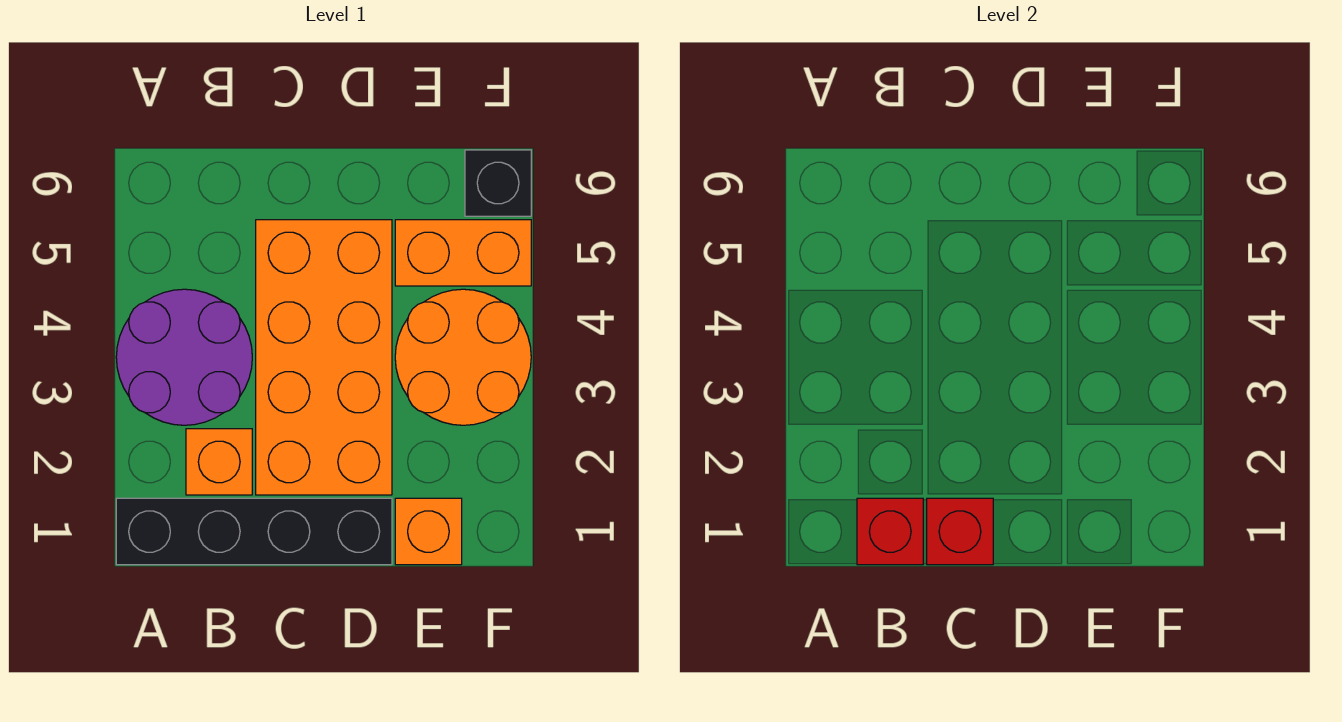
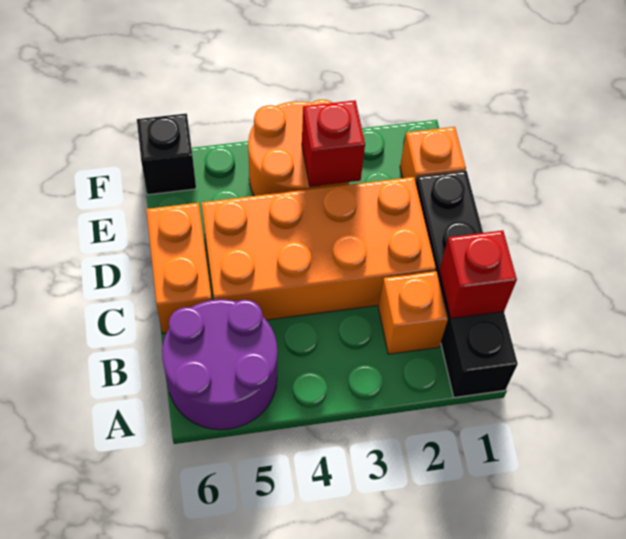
purple 2x2 round brick [116,289,252,425] -> purple 2x2 round brick moved to [162,299,277,430]
red 1x1 brick [927,498,993,565] -> red 1x1 brick moved to [302,100,365,187]
orange 1x2 brick [395,220,531,286] -> orange 1x2 brick moved to [146,203,212,334]

